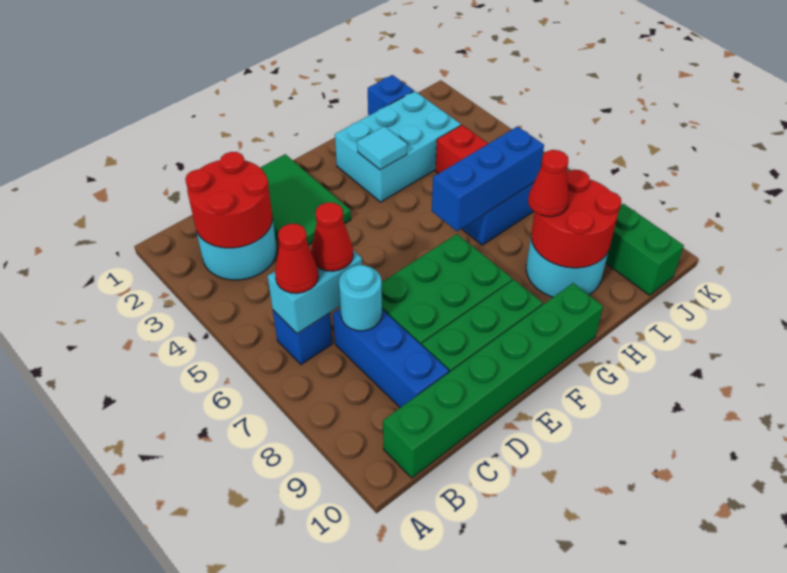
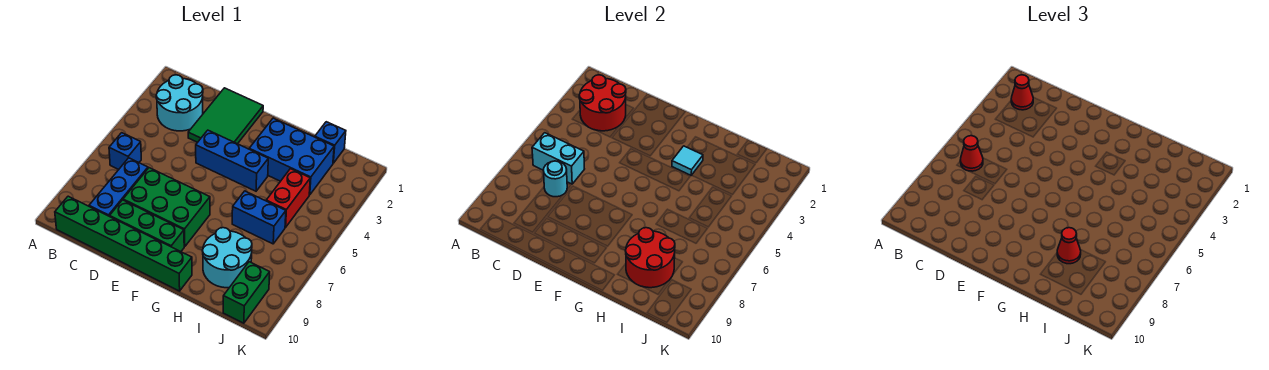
red 1x1 cone [311,202,353,271] -> red 1x1 cone moved to [1011,75,1033,110]
cyan 2x3 brick [335,91,461,202] -> blue 2x3 brick [249,118,334,195]
blue 1x3 brick [432,127,544,231] -> blue 1x3 brick moved to [196,130,268,191]

